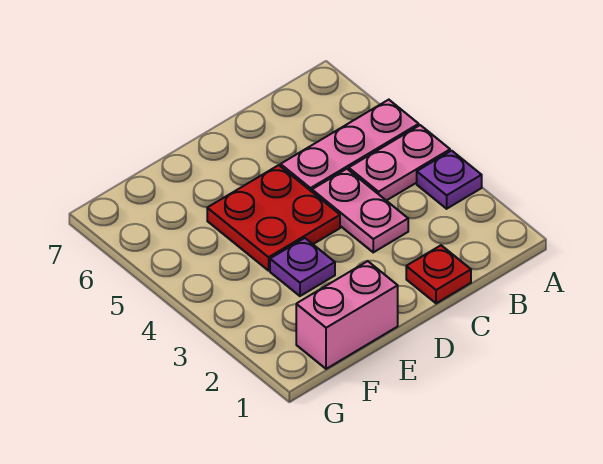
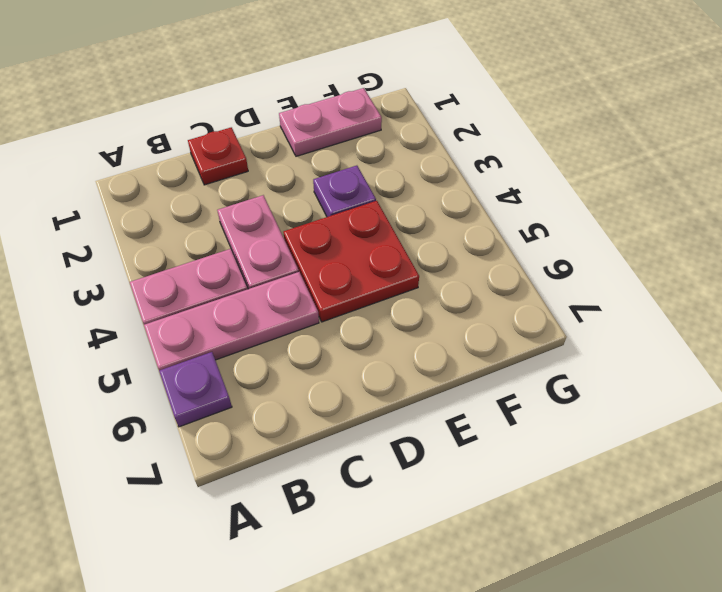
purple 1x1 plate [417,151,482,209] -> purple 1x1 plate moved to [159,352,232,427]
pink 1x2 brick [296,261,398,369] -> pink 1x2 plate [279,88,382,156]

